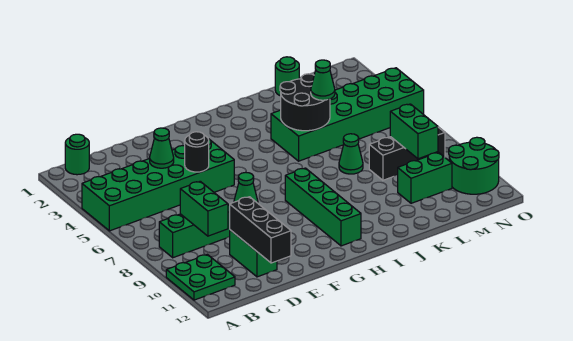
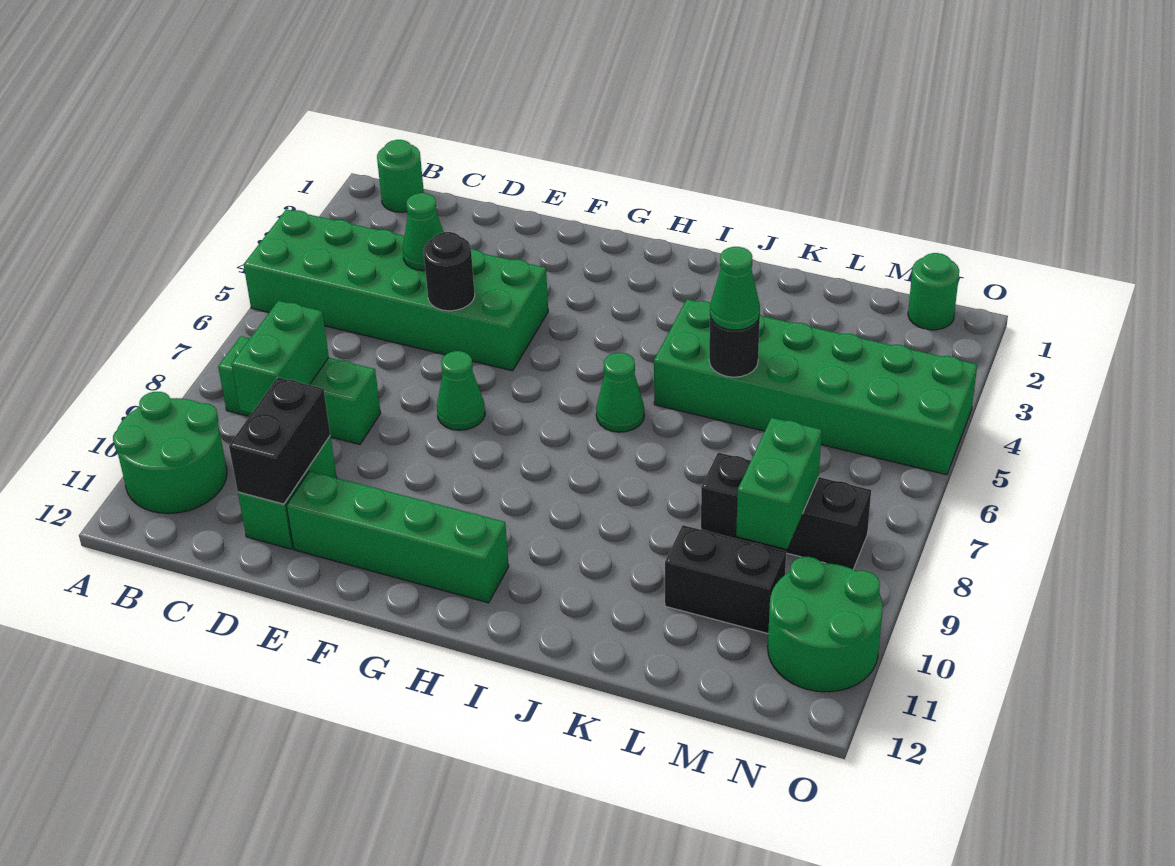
green 2x2 plate [166,255,235,300] -> green 2x2 round brick [113,392,227,513]
black 1x3 brick [230,197,291,263] -> black 1x2 brick [229,377,330,504]
green 1x4 brick [285,168,361,246] -> green 1x4 brick turned to [286,471,509,603]
black 2x2 round brick [280,74,330,131] -> black 1x1 round brick [709,316,760,377]
green 1x1 cone [339,134,363,174] -> green 1x1 cone moved to [596,353,644,432]
green 1x1 round brick [275,57,299,96] -> green 1x1 round brick moved to [908,253,959,330]
green 1x2 brick [398,153,452,203] -> black 1x2 brick [665,525,786,634]

